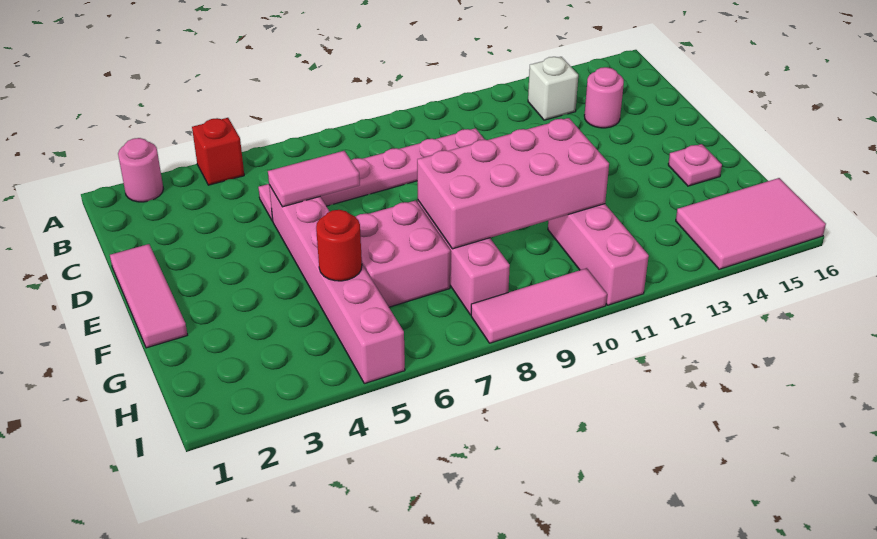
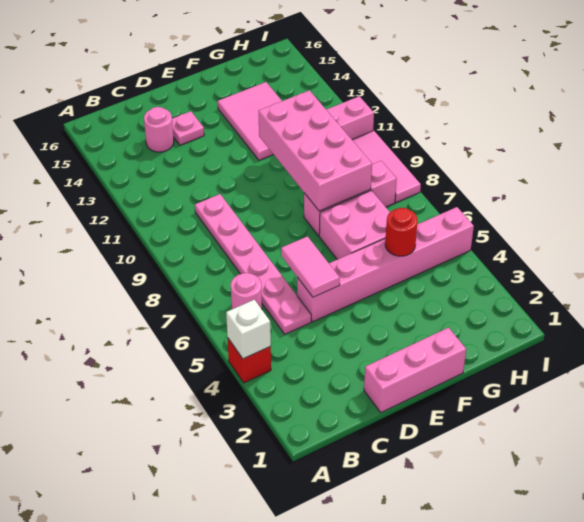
pink 1x1 round brick [118,138,163,202] -> pink 1x1 round brick moved to [231,273,262,309]
white 1x1 brick [528,57,578,120] -> white 1x1 brick moved to [226,300,271,359]
pink 1x3 tile [110,244,187,348] -> pink 1x3 brick [364,328,466,412]
pink 1x1 plate [668,144,722,186] -> pink 1x1 plate moved to [172,111,204,145]
pink 2x3 tile [676,178,826,269] -> pink 2x3 tile moved to [218,82,282,160]

